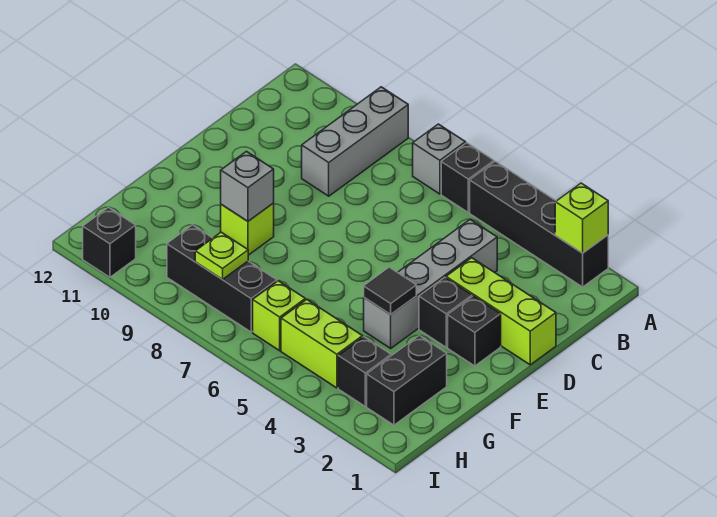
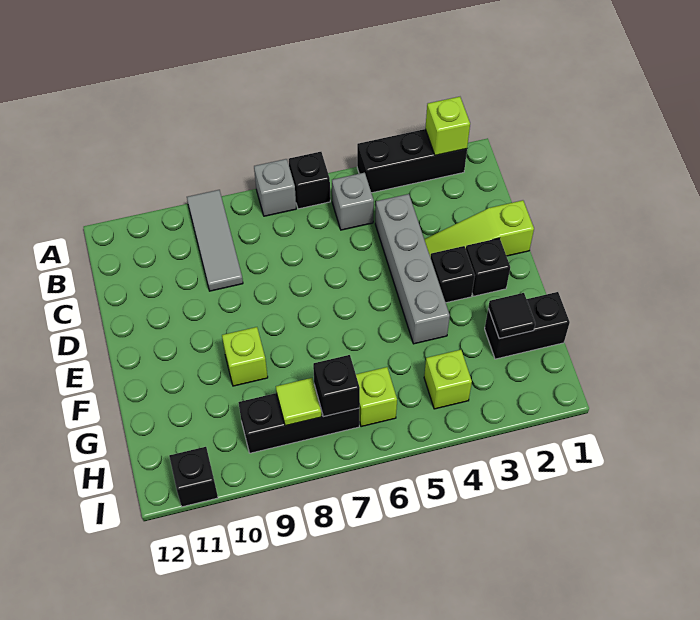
black 1x4 brick [470,161,608,287] -> black 1x3 brick [357,129,467,193]
grey 1x3 brick [302,87,408,196] -> grey 1x3 tile [187,190,243,291]
lime 1x3 brick [446,258,556,365] -> lime 1x3 slope [424,200,534,257]
black 1x1 tile [364,267,416,314] -> black 1x1 tile moved to [488,293,535,339]
grey 1x1 brick [221,152,274,221] -> grey 1x1 brick moved to [332,173,374,230]
black 1x2 brick [367,335,447,425] -> black 1x2 brick turned to [485,292,570,359]
black 1x1 brick [338,337,391,406] -> black 1x1 brick moved to [313,355,360,417]
lime 1x2 brick [281,299,363,388] -> lime 1x1 brick [424,350,472,409]
lime 1x1 plate [195,232,248,279] -> lime 1x1 tile [276,378,321,426]

